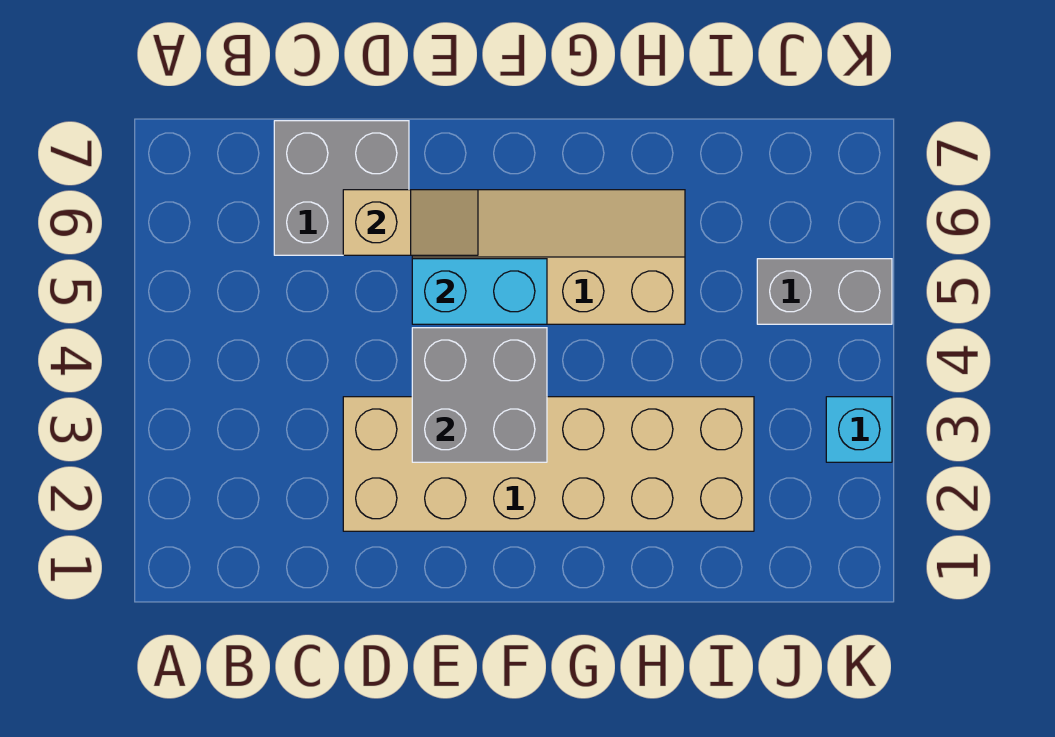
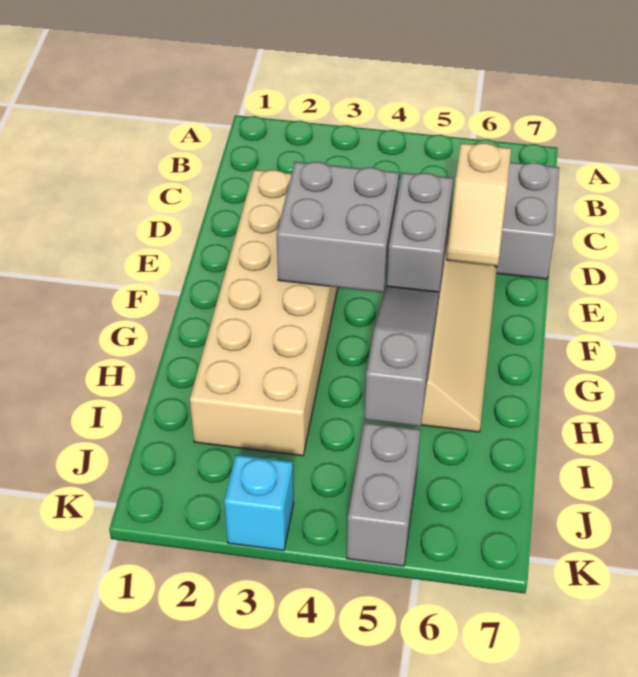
cyan 1x2 brick [412,259,547,324] -> grey 1x2 brick [387,173,453,292]
none -> grey 1x3 slope [365,286,439,427]

